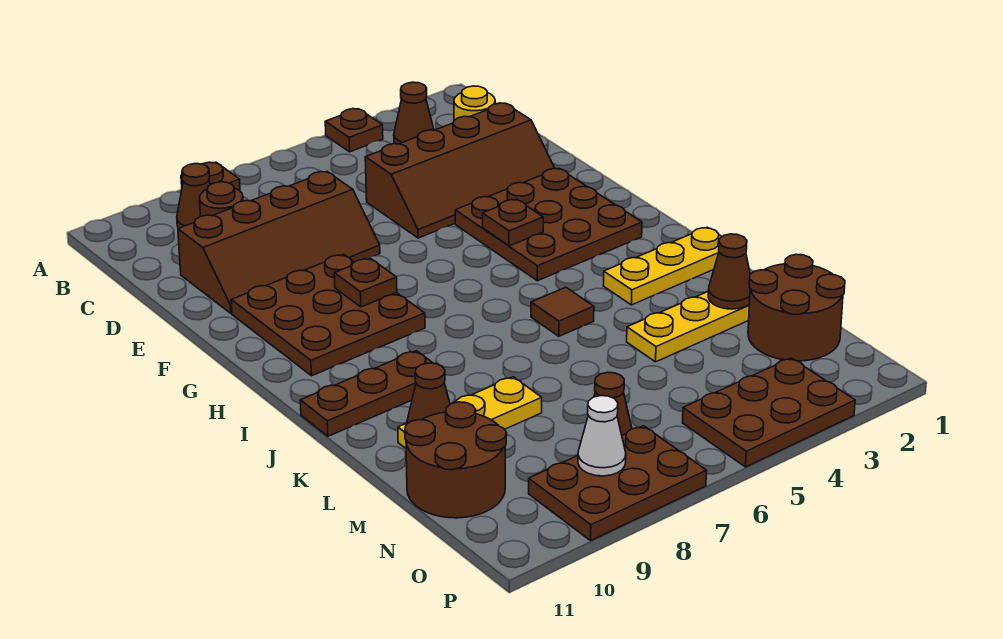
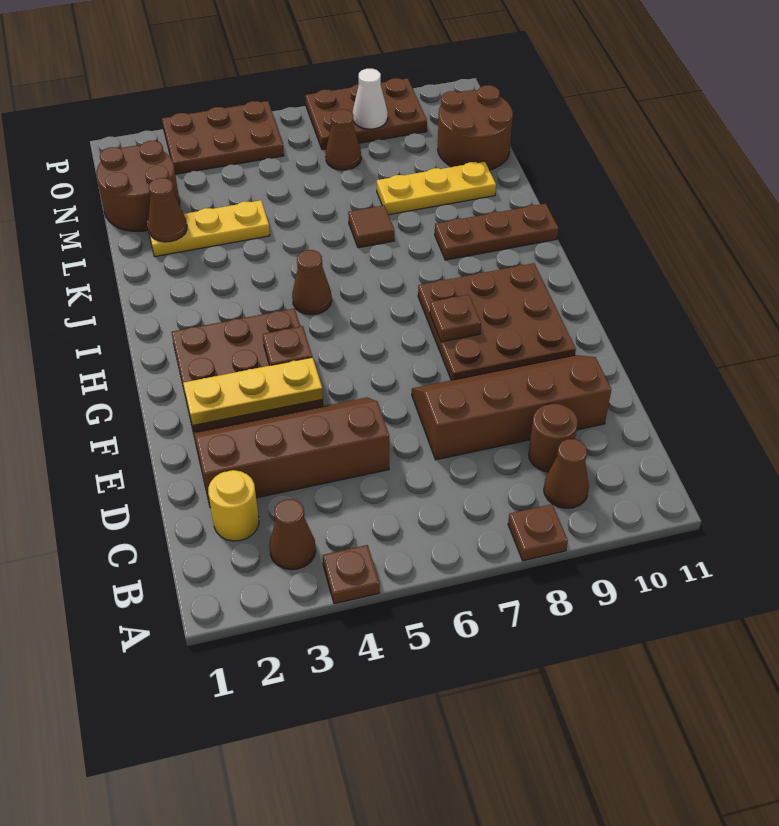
yellow 1x3 plate [603,227,722,305] -> yellow 1x3 plate moved to [183,357,323,426]
brown 1x1 tile [531,287,594,336] -> brown 1x1 tile moved to [348,205,394,248]
brown 1x1 cone [407,363,450,424] -> brown 1x1 cone moved to [292,250,332,315]

